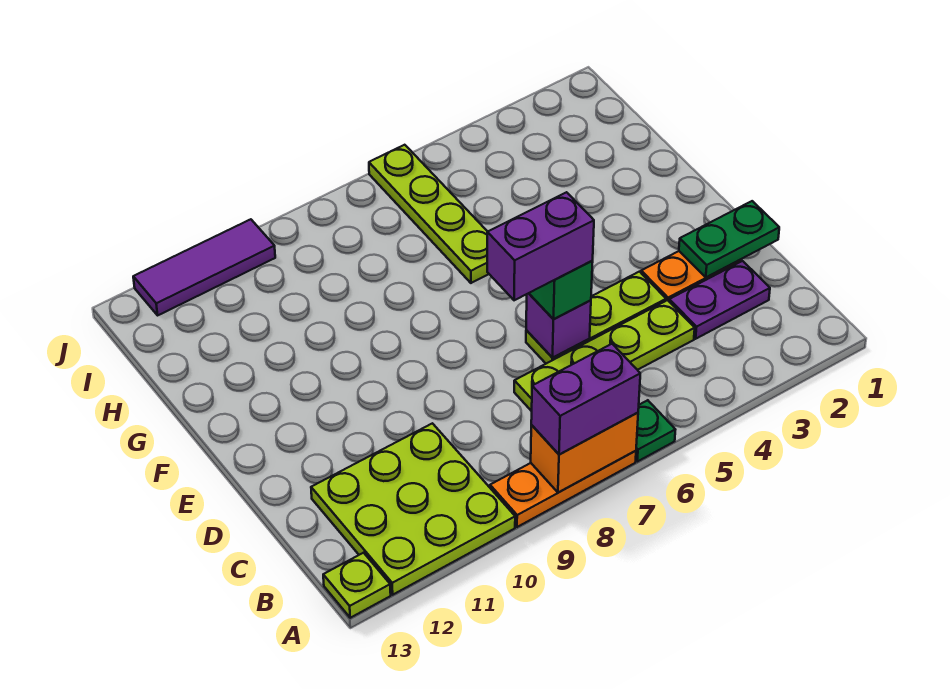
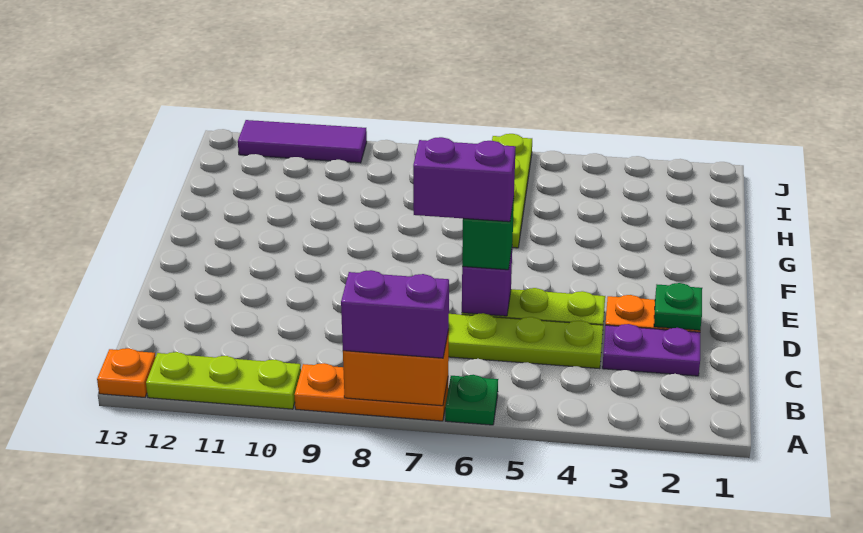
lime 3x3 plate [311,423,515,595] -> lime 1x3 plate [146,352,301,409]
lime 1x1 plate [323,553,391,618] -> orange 1x1 plate [97,348,156,397]
green 1x2 plate [679,201,779,277] -> green 1x1 plate [654,283,702,330]

